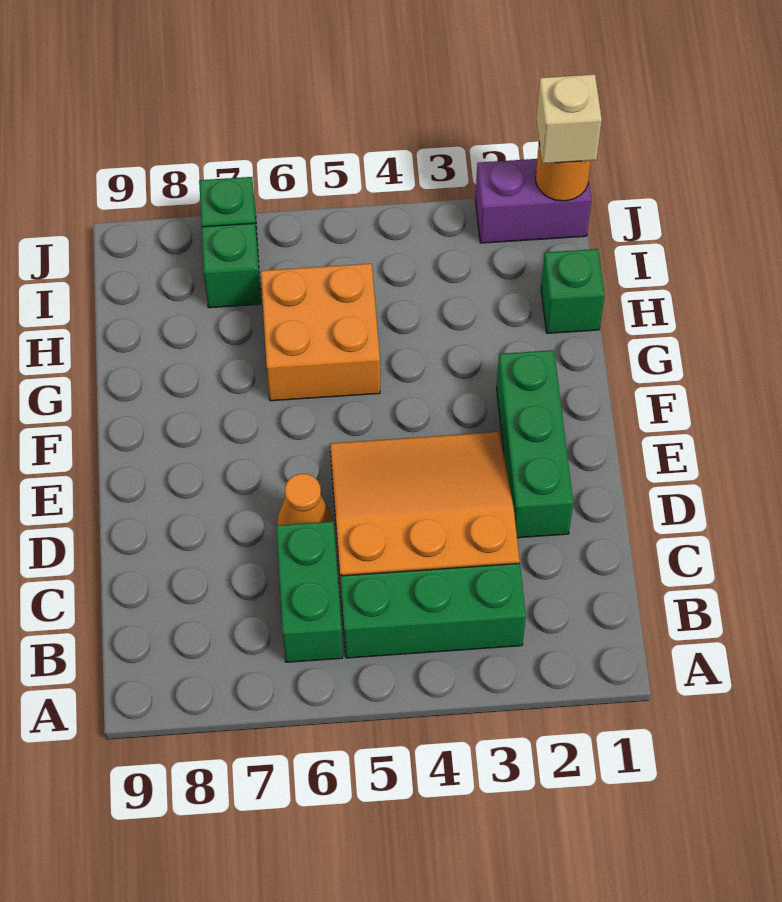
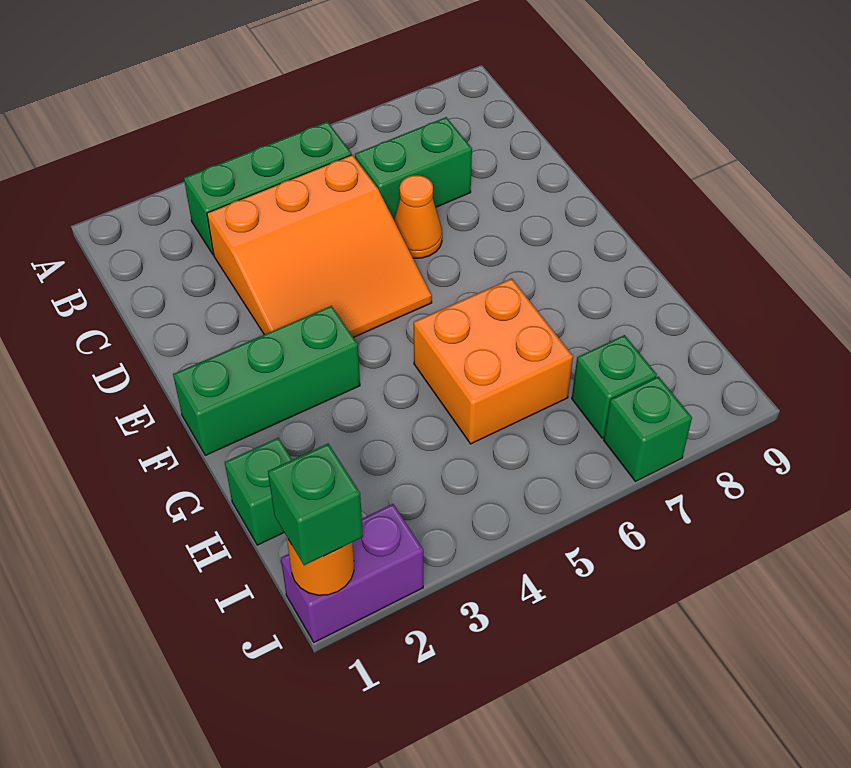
green 1x2 brick [276,522,343,662] -> green 1x2 brick turned to [355,117,472,219]
green 1x3 brick [496,350,573,538] -> green 1x3 brick turned to [173,306,360,455]
tan 1x1 brick [536,74,602,164] -> green 1x1 brick [268,444,363,565]

